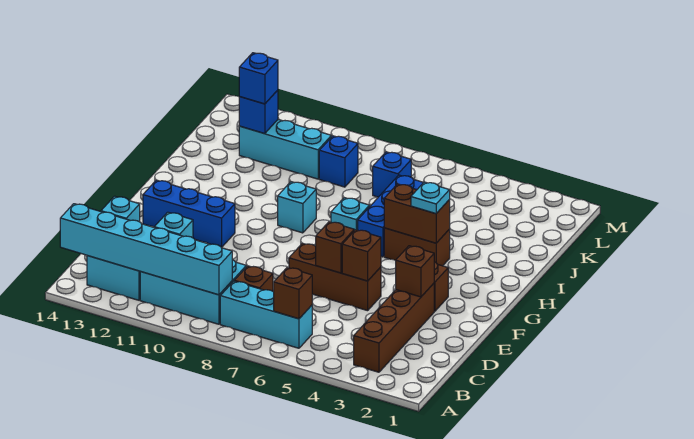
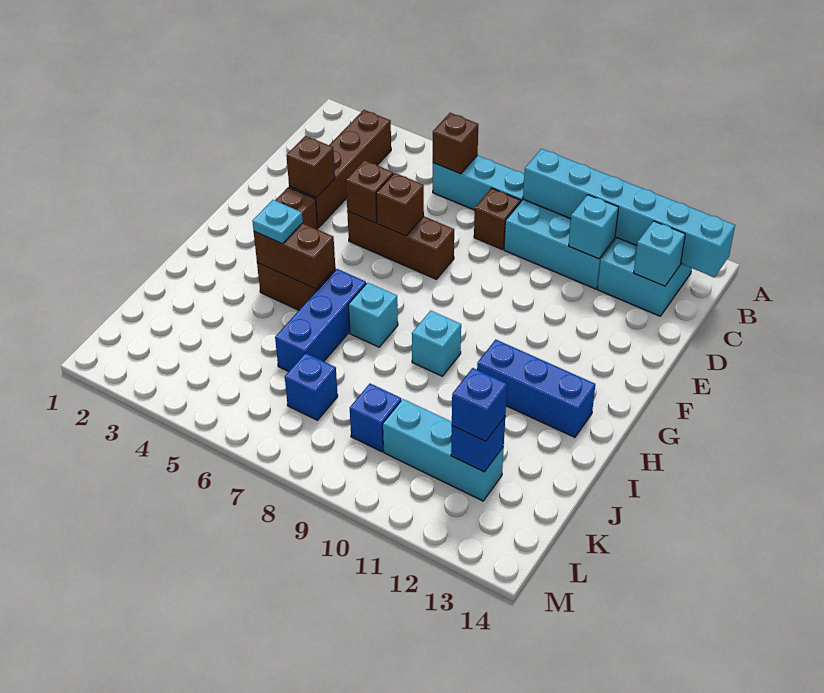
blue 1x3 brick [143,180,235,247] -> blue 1x3 brick moved to [477,339,595,437]

